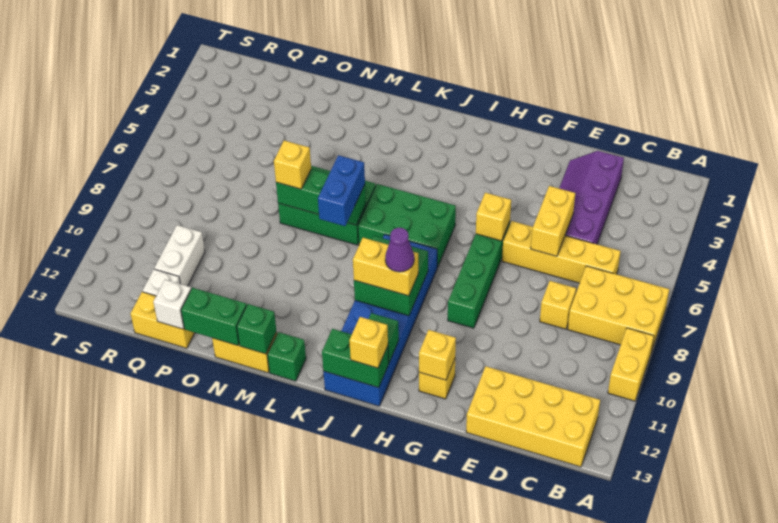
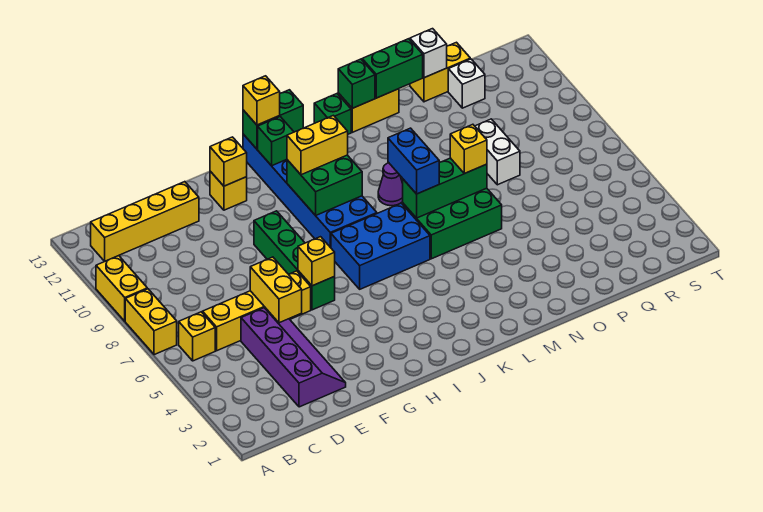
yellow 2x3 brick [568,266,669,352] -> yellow 1x2 brick [125,289,177,355]
yellow 2x4 brick [466,366,600,467] -> yellow 1x4 brick [91,182,199,261]
yellow 1x1 brick [540,281,576,329] -> yellow 1x1 brick moved to [179,312,215,361]
green 2x3 brick [358,184,456,267] -> blue 2x3 brick [331,203,430,289]
purple 1x1 cone [385,228,414,272] -> purple 1x1 cone moved to [378,163,403,206]
white 1x2 brick [154,225,205,286] -> white 1x2 brick moved to [475,119,520,185]

